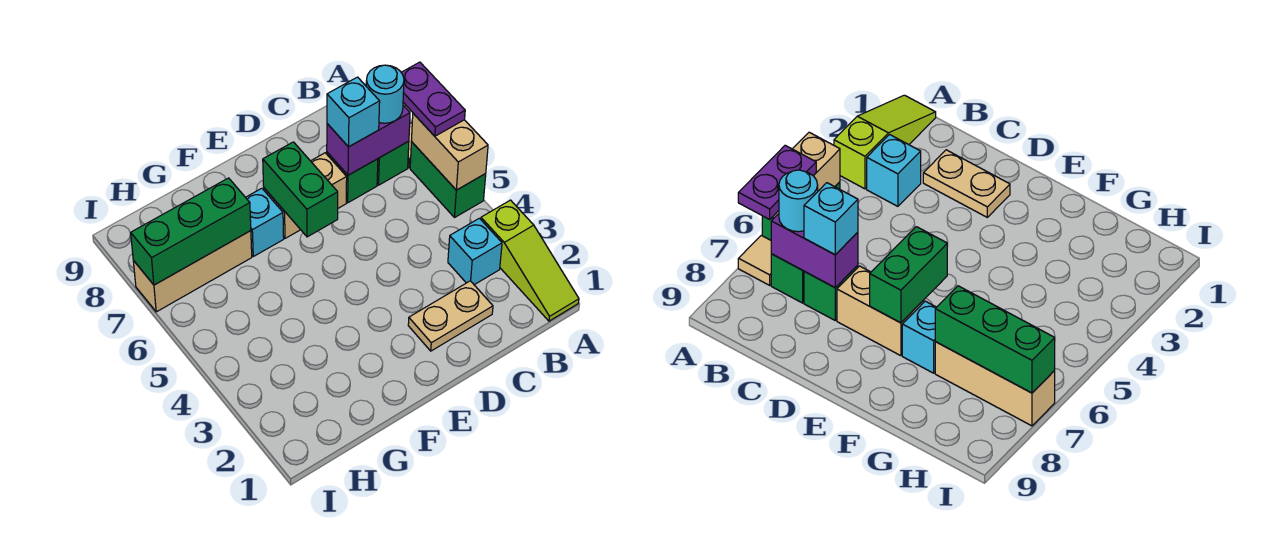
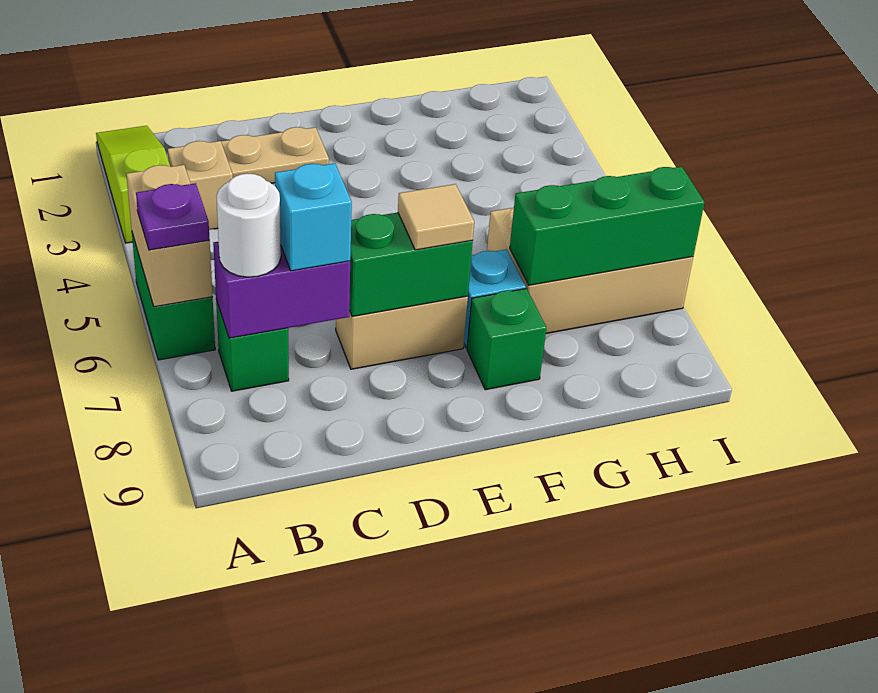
purple 1x2 plate [401,62,465,136] -> purple 1x1 plate [136,183,210,250]
tan 1x1 tile [738,235,771,285] -> tan 1x1 tile moved to [398,184,474,250]
cyan 1x1 brick [448,218,502,285] -> tan 1x1 brick [168,141,233,230]
cyan 1x1 round brick [366,65,404,123] -> white 1x1 round brick [217,174,281,277]
green 1x1 brick [327,152,378,203] -> green 1x1 brick moved to [467,289,546,390]
green 1x2 brick [263,142,338,237] -> green 1x2 brick turned to [349,213,473,316]
tan 1x3 brick [133,231,252,312] -> tan 2x3 brick [487,207,693,333]

